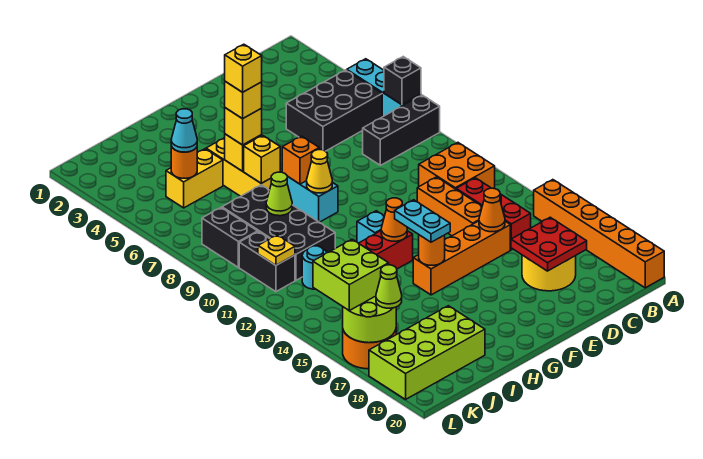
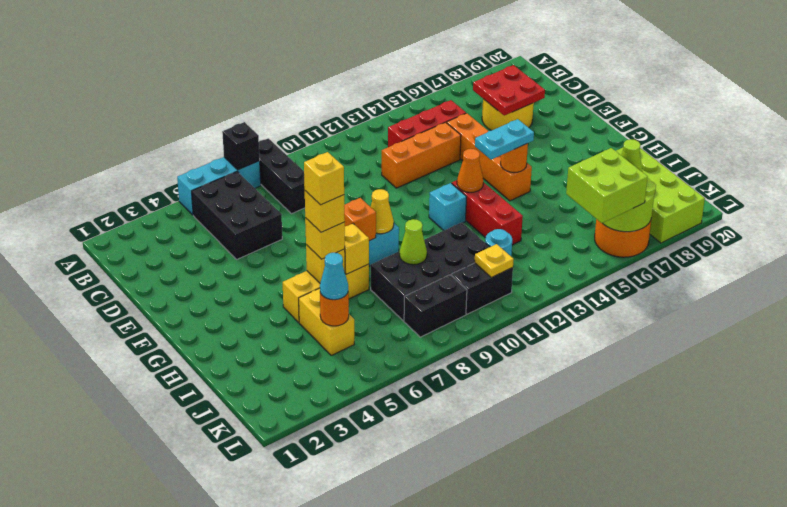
orange 1x6 brick [534,180,664,288] -> none
orange 2x2 brick [419,143,495,189] -> none
orange 1x1 cone [479,188,505,232] -> none

